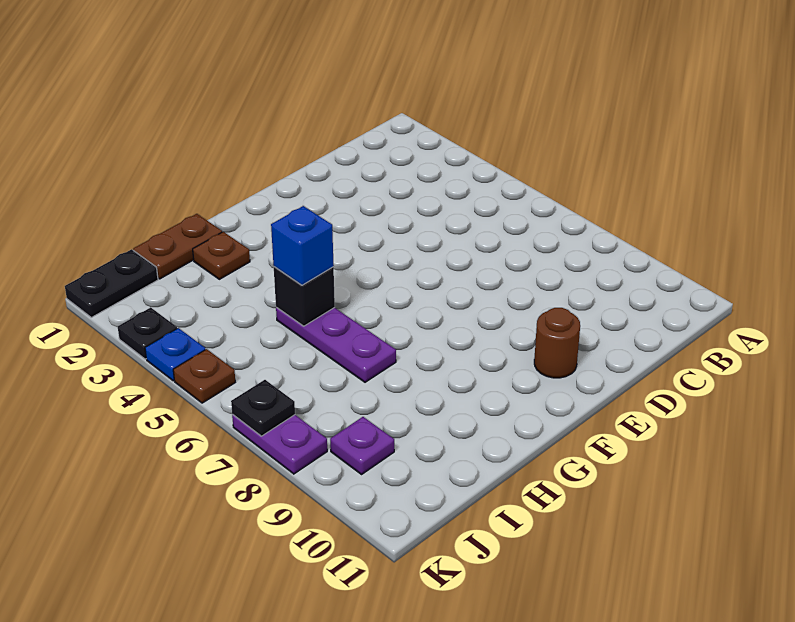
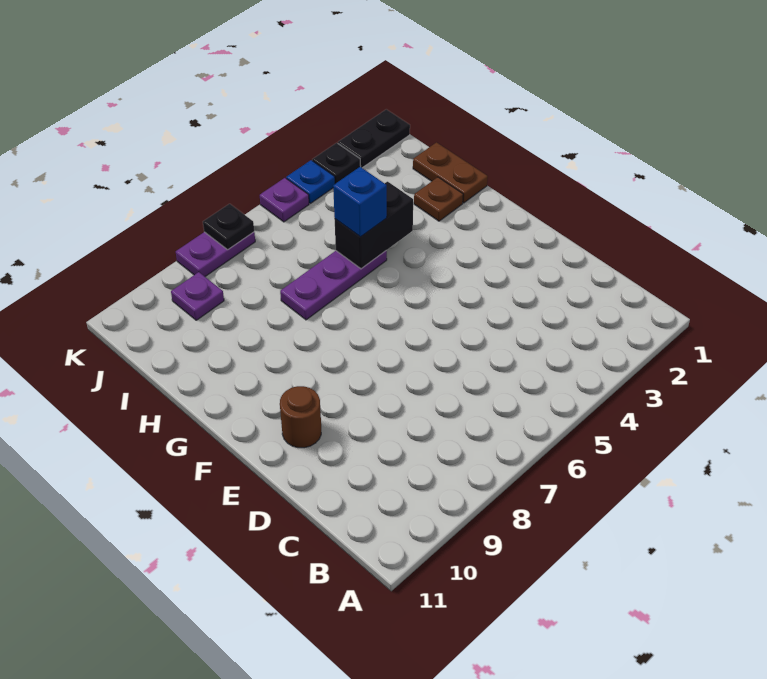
black 1x1 brick [274,267,335,326] -> black 1x2 brick [335,182,413,269]
black 1x2 plate [65,249,158,317] -> black 1x2 plate turned to [338,109,410,168]
brown 1x1 plate [173,349,235,403] -> purple 1x1 plate [260,178,309,222]

